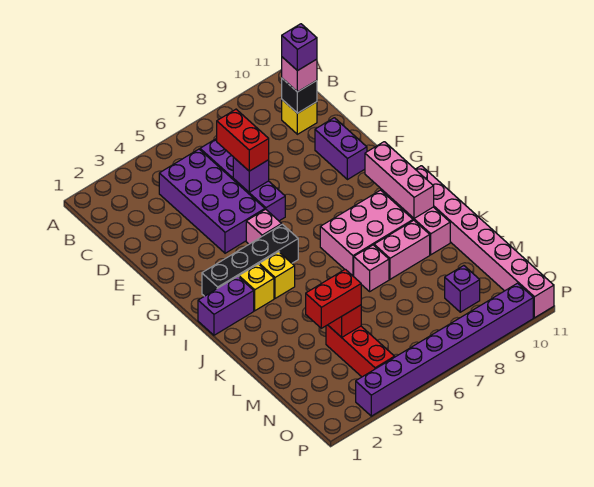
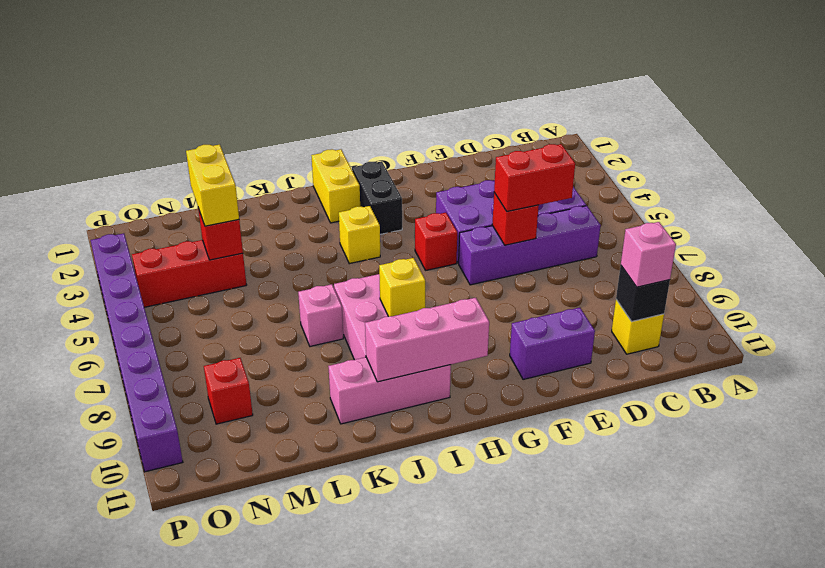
purple 1x1 brick [282,24,317,71] -> none
purple 1x1 brick [233,157,269,192] -> red 1x1 brick [492,193,539,245]
pink 1x1 brick [246,209,282,244] -> red 1x1 brick [415,213,457,270]
black 1x4 brick [202,224,298,296] -> black 1x2 brick [352,161,402,234]
purple 1x2 brick [198,276,254,335] -> yellow 1x2 brick [311,149,360,223]
yellow 1x1 brick [239,264,274,311] -> yellow 1x1 brick moved to [379,258,425,317]
pink 1x8 brick [415,166,554,318] -> none
pink 1x2 brick [374,220,430,279] -> none
red 1x2 brick [306,269,361,328] -> yellow 1x2 brick [186,144,239,226]
purple 1x1 brick [445,266,480,312] -> red 1x1 brick [204,358,253,424]

